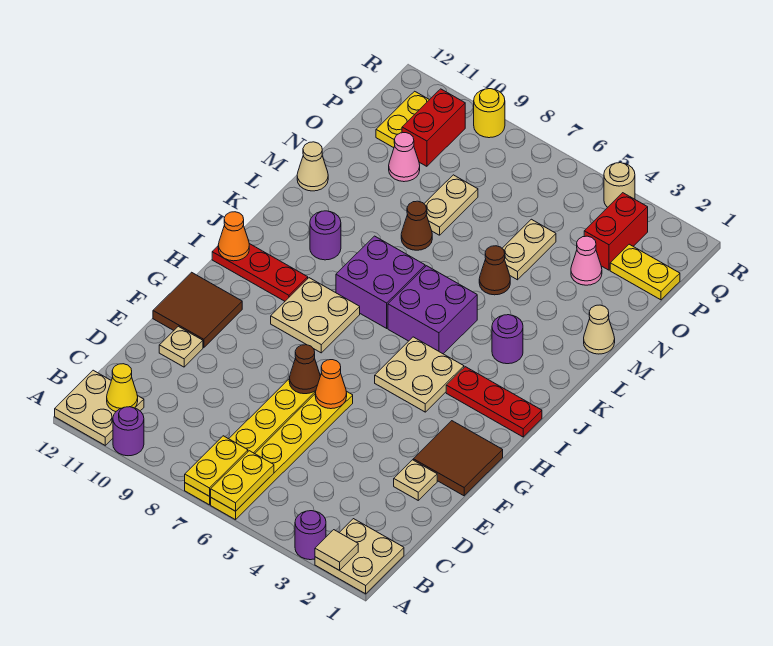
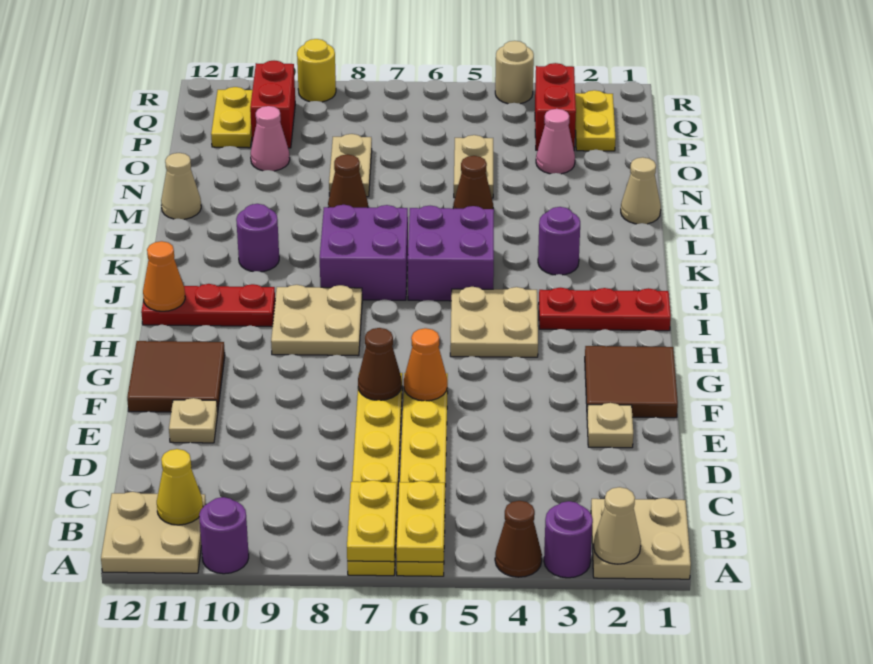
tan 1x1 tile [315,530,358,570] -> tan 1x1 cone [594,487,641,564]
none -> brown 1x1 cone [495,501,542,577]
yellow 1x2 plate [610,244,680,300] -> yellow 1x2 plate turned to [575,90,616,151]

